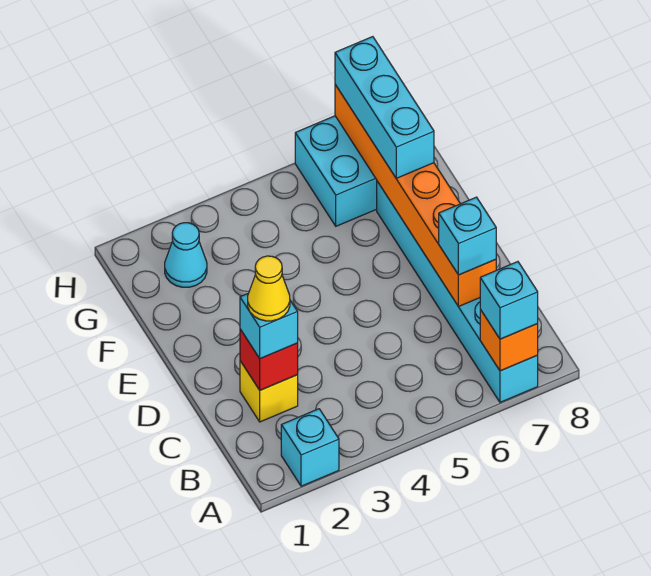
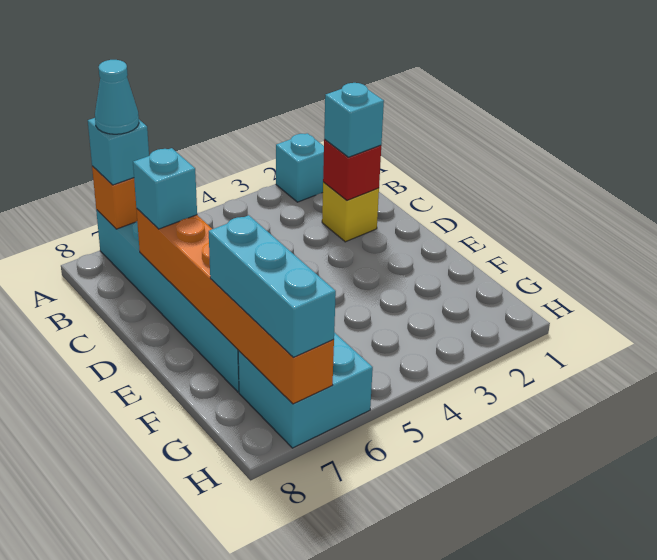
yellow 1x1 cone [248,256,290,321] -> none
cyan 1x1 cone [165,223,207,287] -> cyan 1x1 cone moved to [95,60,139,134]

